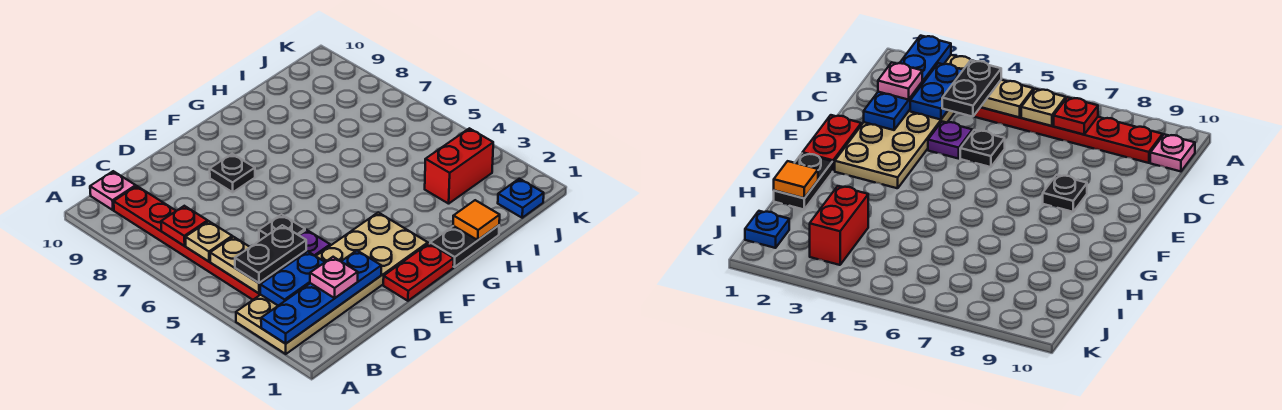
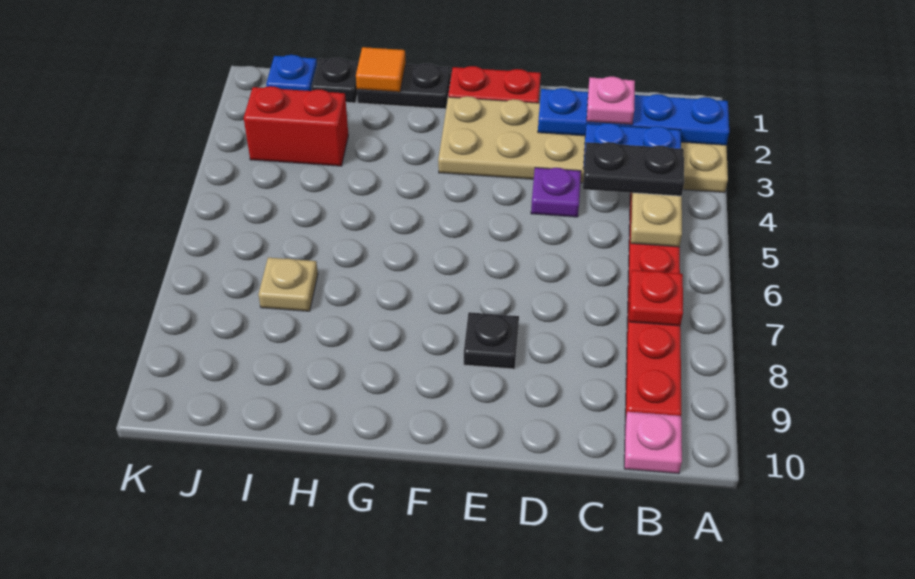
tan 1x1 plate [185,221,232,261] -> tan 1x1 plate moved to [259,258,318,311]
black 1x1 plate [259,214,305,240] -> black 1x1 plate moved to [311,58,359,103]

